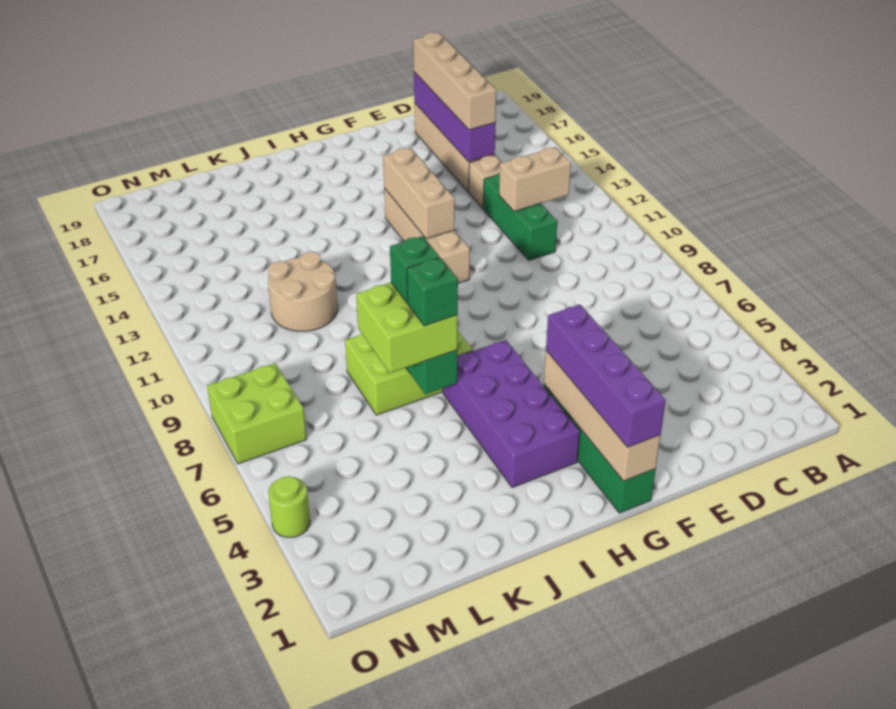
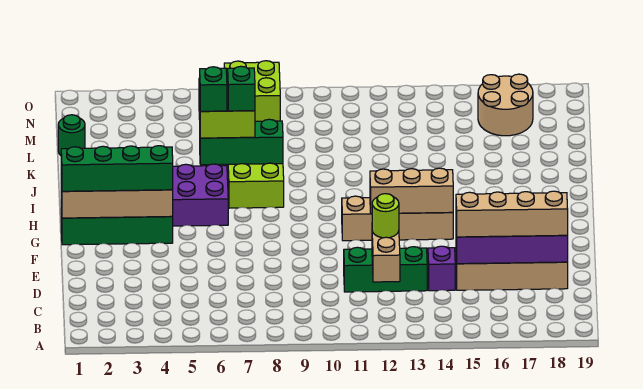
tan 1x1 brick [469,155,502,208] -> purple 1x1 brick [428,246,455,291]
purple 1x4 brick [546,304,666,447] -> green 1x4 brick [61,146,173,191]
tan 2x2 round brick [268,252,338,331] -> tan 2x2 round brick moved to [478,74,533,136]
none -> green 1x1 round brick [58,115,85,155]
lime 1x1 round brick [268,476,310,537] -> lime 1x1 round brick moved to [372,194,399,238]

